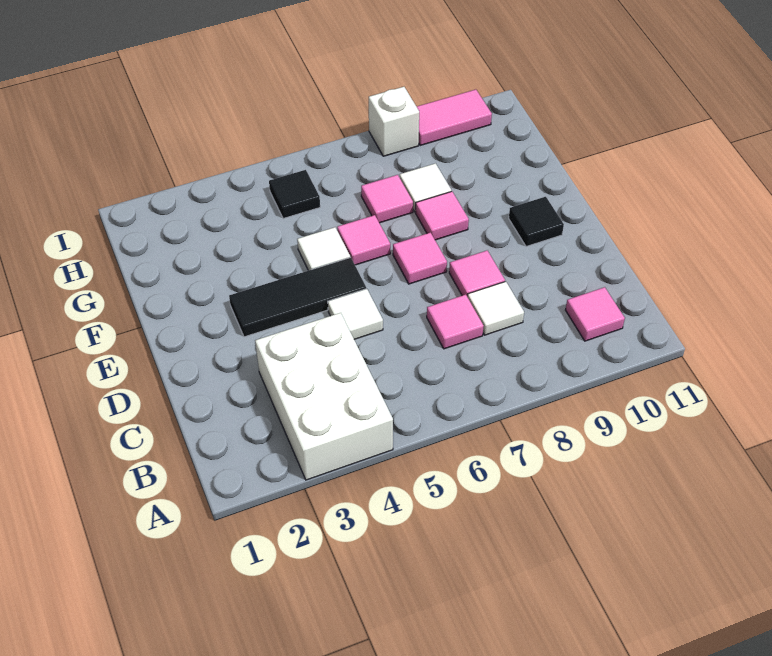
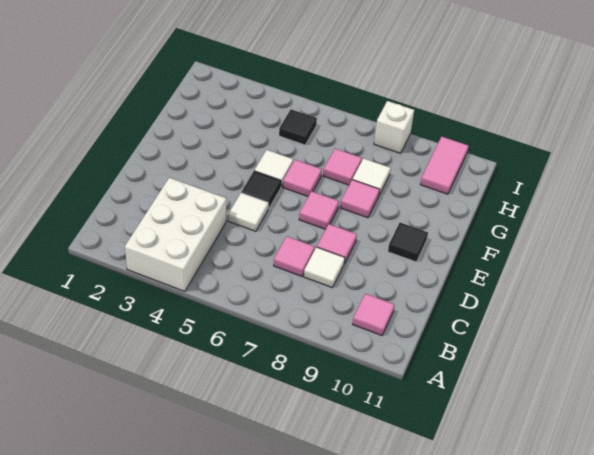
black 1x3 tile [229,257,366,337] -> black 1x1 tile [242,171,281,209]
pink 1x2 tile [417,90,492,145] -> pink 1x2 tile turned to [420,137,468,194]

